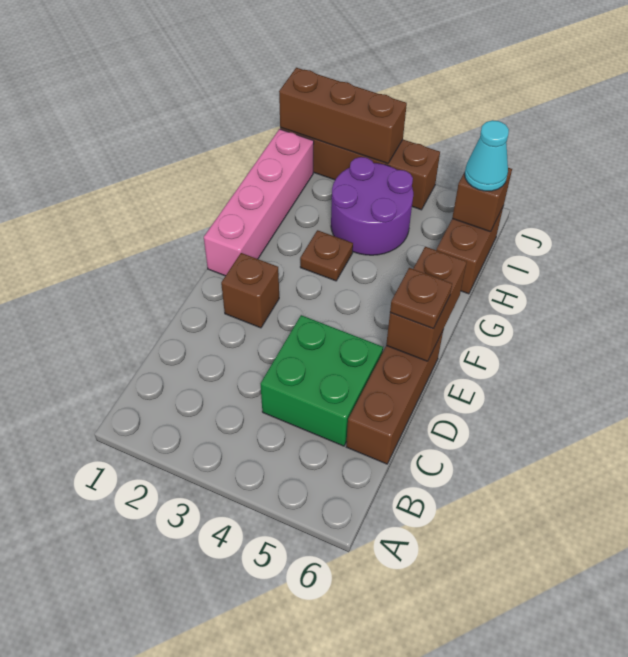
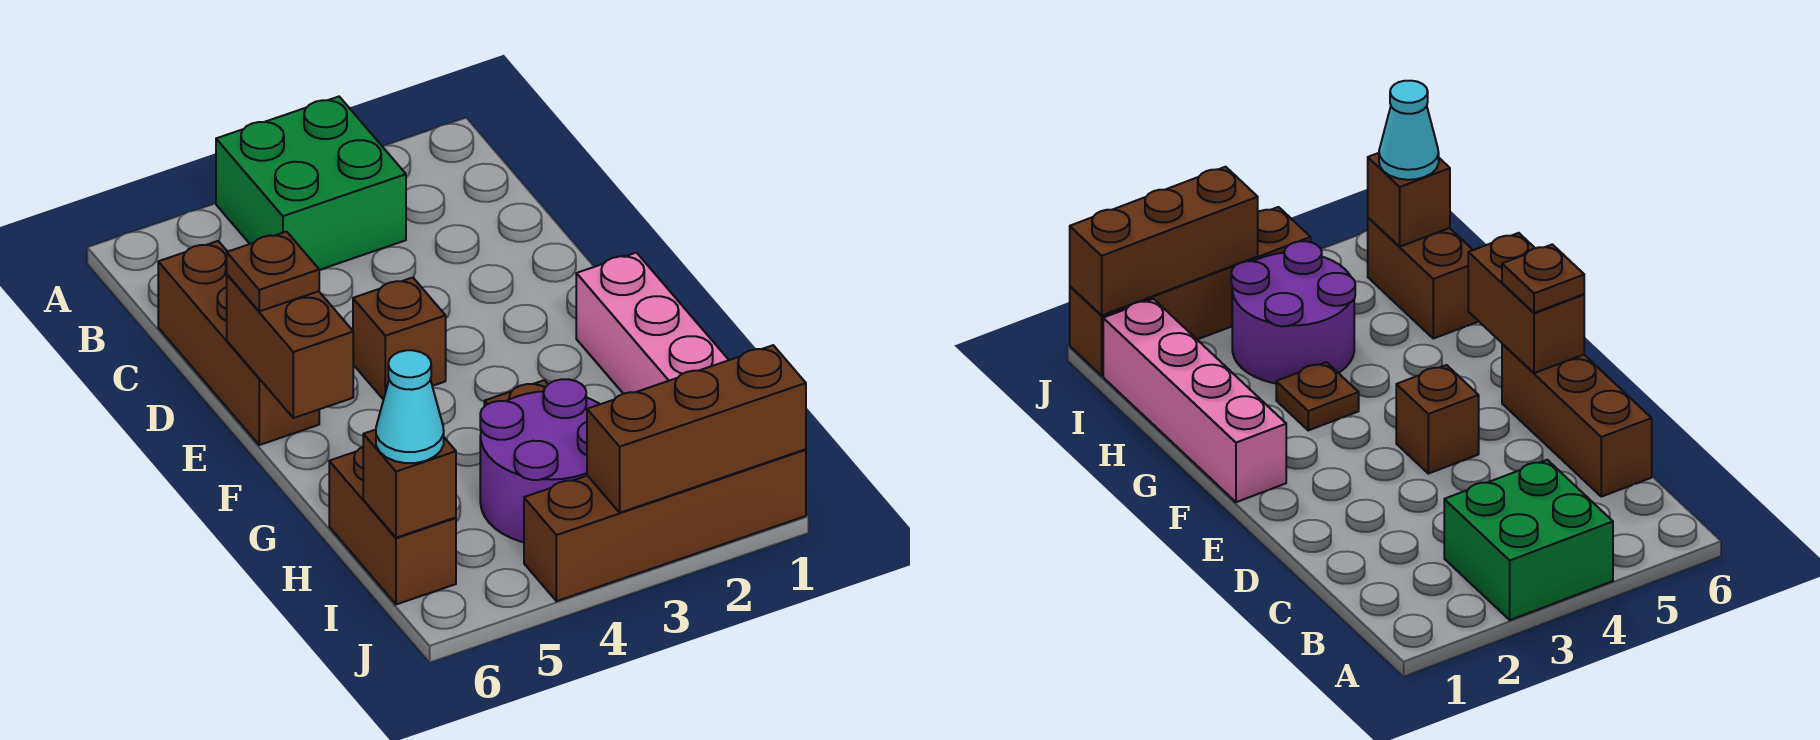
green 2x2 brick [261,315,383,446] -> green 2x2 brick moved to [216,97,406,270]
brown 1x1 brick [221,253,279,328] -> brown 1x1 brick moved to [353,278,446,400]

